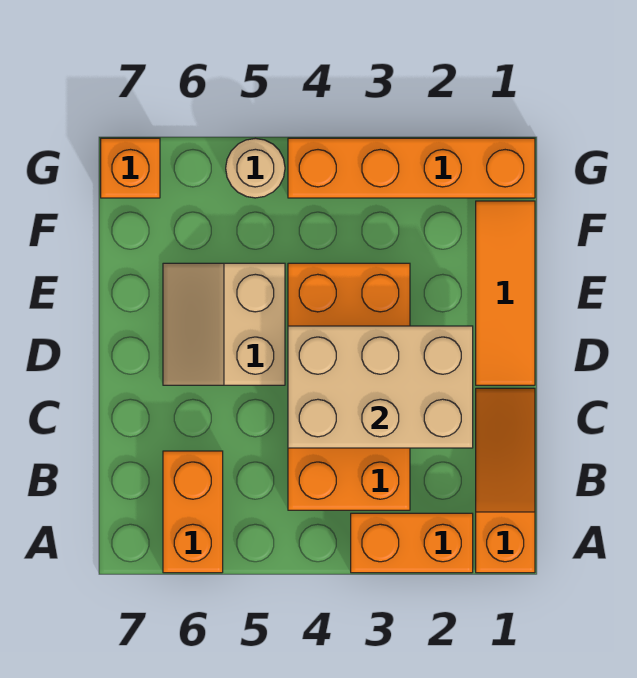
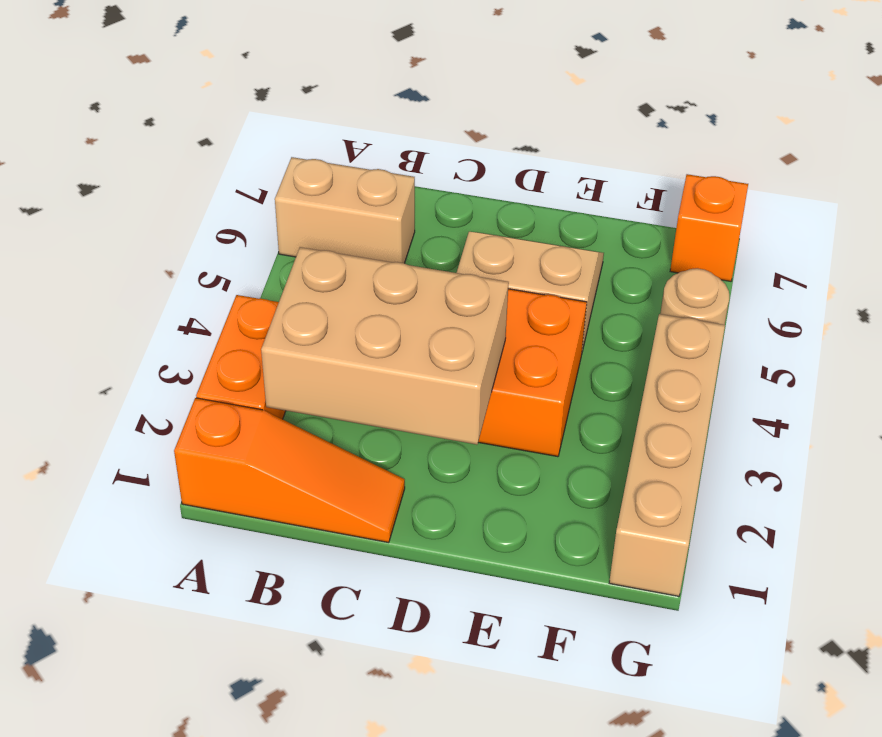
orange 1x2 brick [163,451,223,573] -> tan 1x2 brick [275,157,415,263]
tan 2x3 brick [288,326,473,448] -> tan 2x3 brick turned to [261,247,509,445]
orange 1x3 tile [476,201,535,385] -> none
orange 1x4 brick [288,138,535,198] -> tan 1x4 brick [609,314,725,596]

